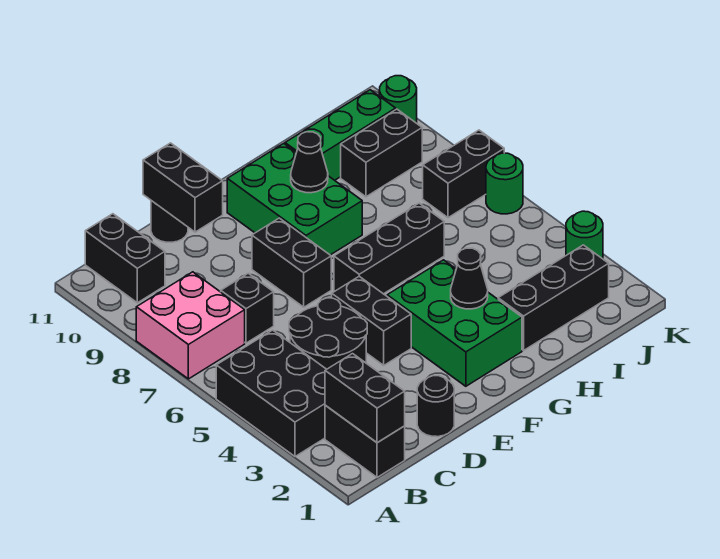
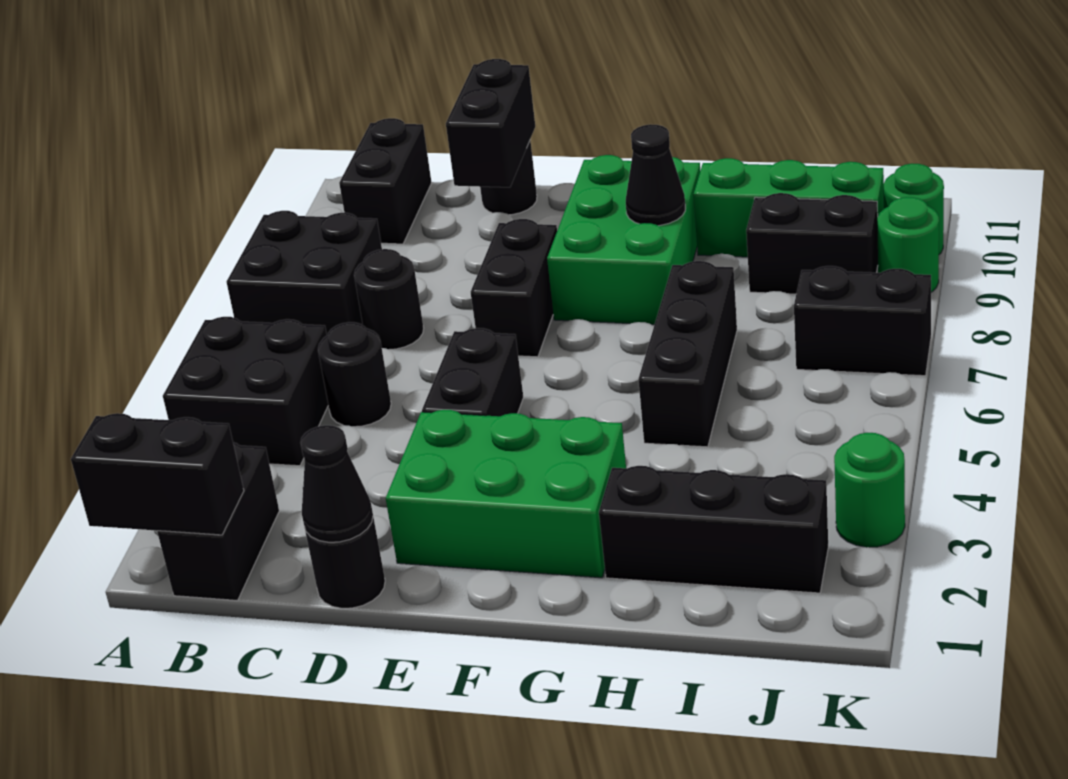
black 2x3 brick [216,330,326,456] -> black 2x2 brick [163,317,328,466]
pink 2x2 brick [136,272,245,379] -> black 2x2 brick [227,211,382,335]
black 1x2 brick [325,354,405,443] -> black 1x2 brick turned to [71,413,244,535]
black 2x2 round brick [289,298,367,369] -> black 1x1 round brick [318,322,391,427]
black 1x1 brick [221,273,274,343] -> black 1x1 round brick [354,249,424,349]
green 2x3 brick [387,260,522,386] -> green 2x3 brick turned to [386,410,626,578]
black 1x3 brick [334,203,444,294] -> black 1x3 brick turned to [638,261,737,447]
black 1x1 cone [451,248,488,309] -> black 1x1 cone moved to [300,425,373,542]
green 1x1 round brick [486,153,523,214] -> green 1x1 round brick moved to [877,197,939,292]

